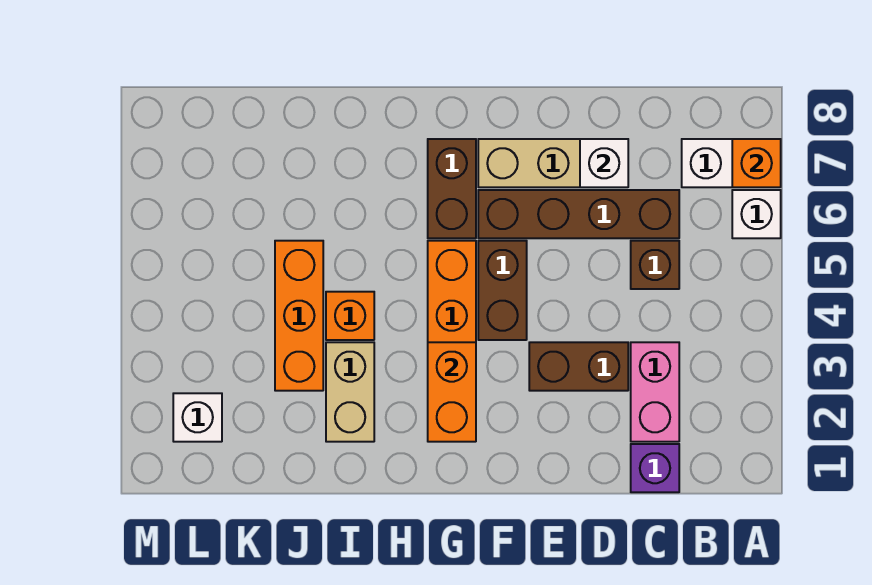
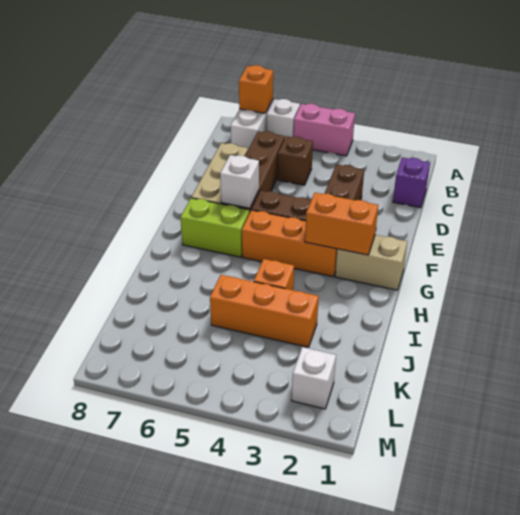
pink 1x2 brick [631,342,679,442] -> pink 1x2 brick moved to [294,104,355,156]
white 1x1 brick [580,139,628,187] -> white 1x1 brick moved to [220,155,259,208]
brown 1x2 brick [428,139,476,238] -> lime 1x2 brick [180,198,250,257]
tan 1x2 brick [326,342,374,442] -> tan 1x2 brick moved to [335,235,408,290]

